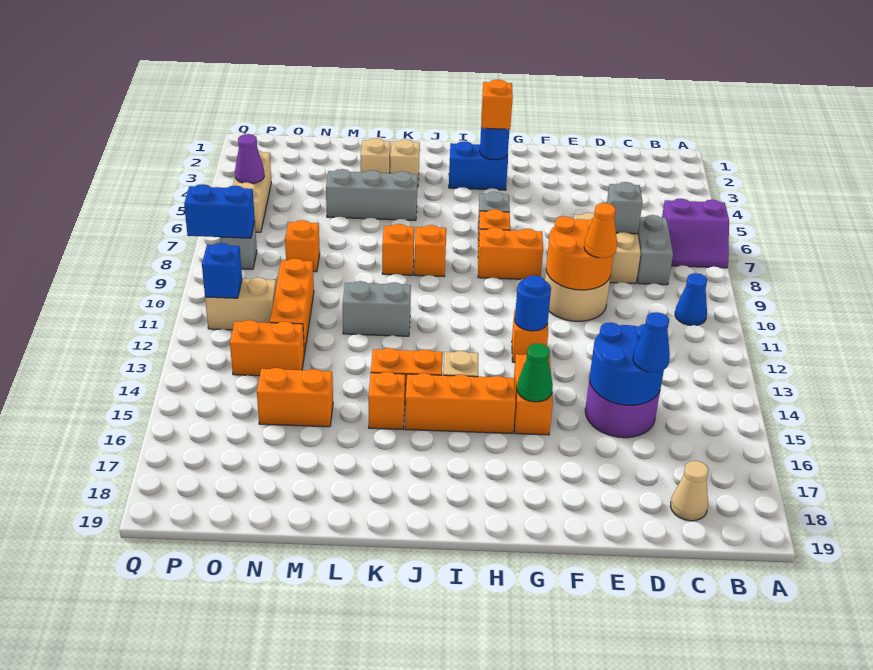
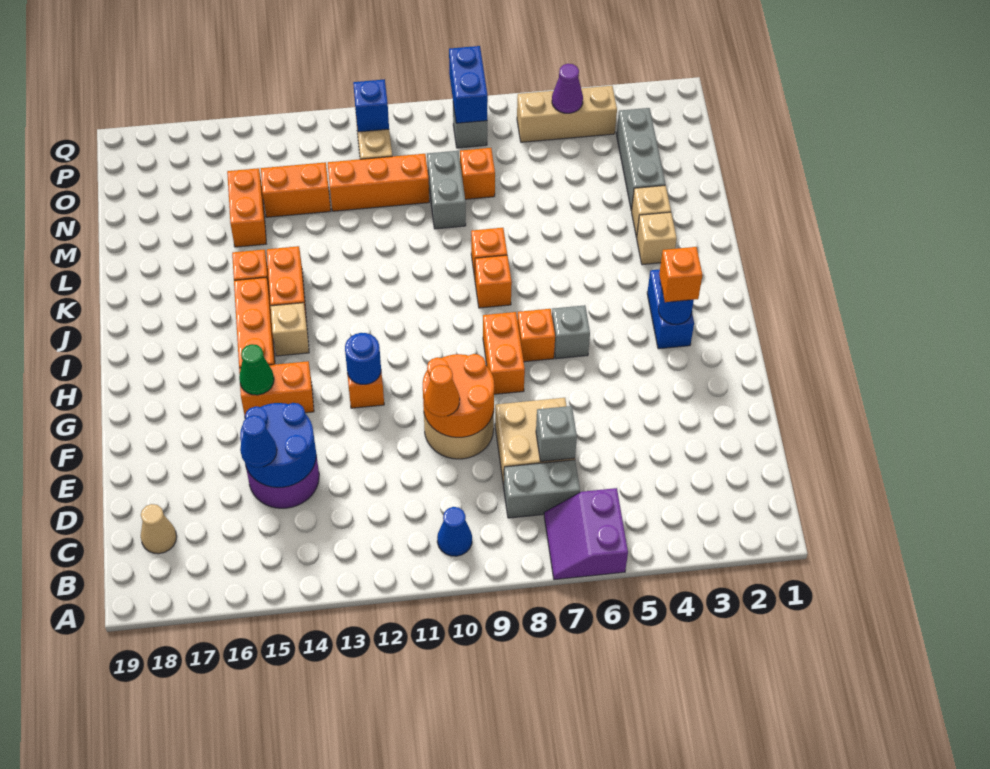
grey 1x3 brick [326,169,418,220] -> grey 1x3 brick moved to [617,108,665,211]
grey 1x2 brick [343,281,411,336] -> grey 1x2 brick moved to [427,151,466,229]
orange 1x2 brick [230,320,304,376] -> orange 1x2 brick turned to [261,162,331,217]

